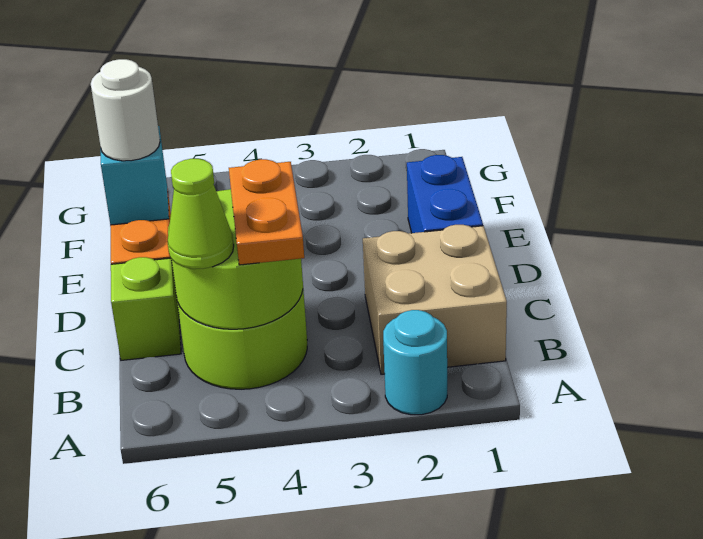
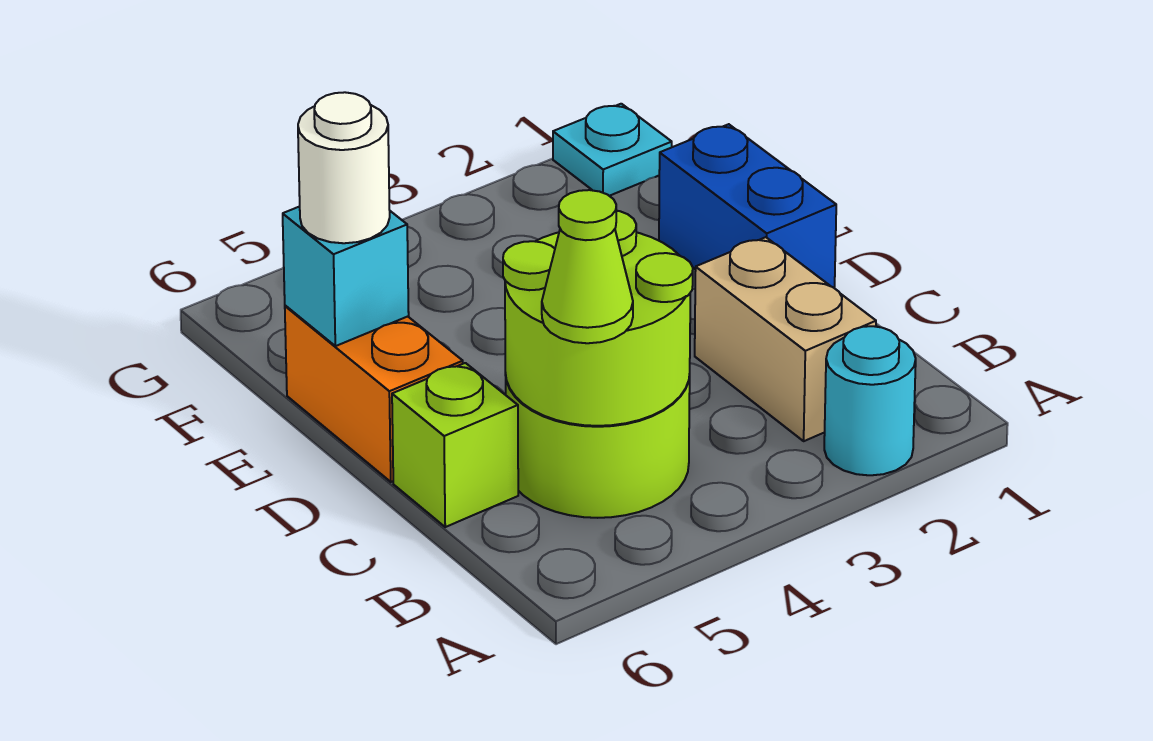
tan 2x2 brick [363,225,507,374] -> tan 1x2 brick [695,237,876,441]
orange 1x2 plate [229,159,304,265] -> none
none -> cyan 1x1 plate [553,104,672,196]

